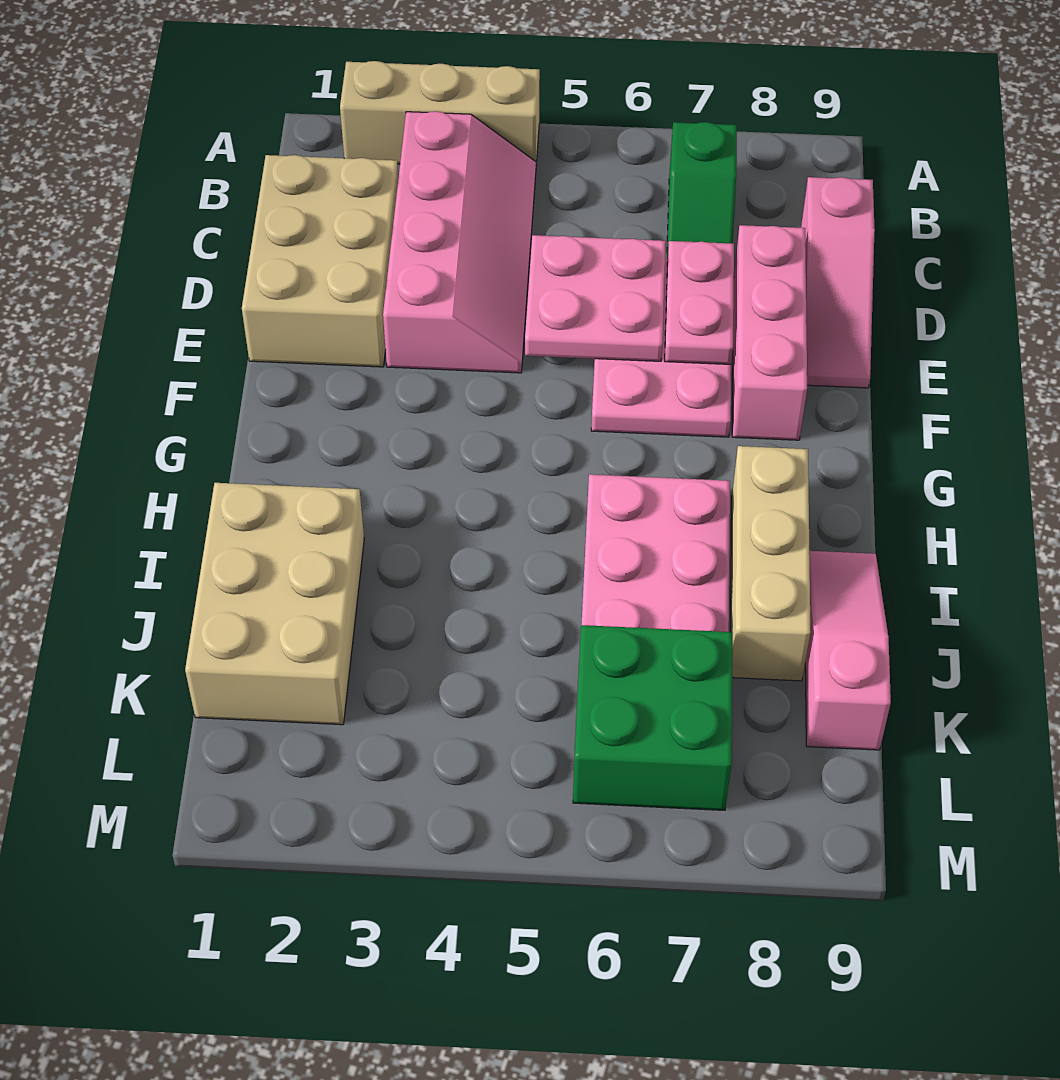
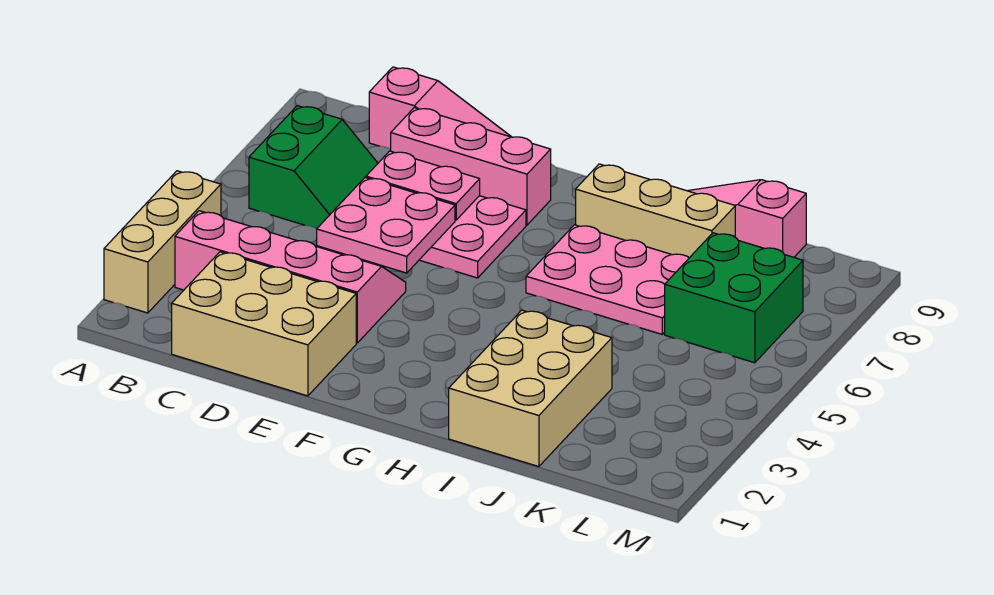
green 1x2 slope [667,122,737,259] -> green 2x2 slope [249,106,378,229]
tan 2x3 brick [185,483,364,725] -> tan 2x3 brick turned to [449,310,612,467]

